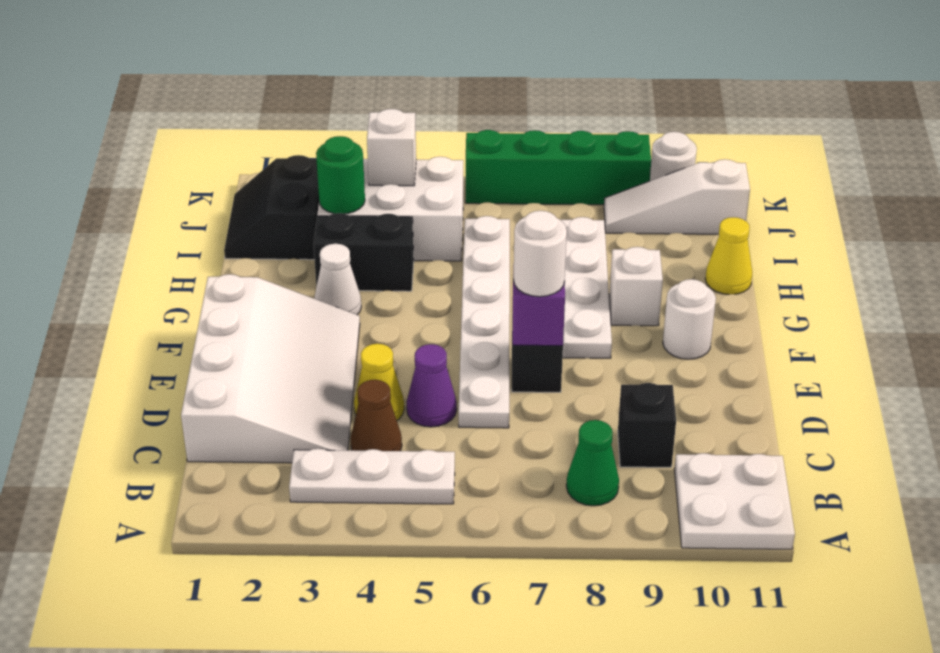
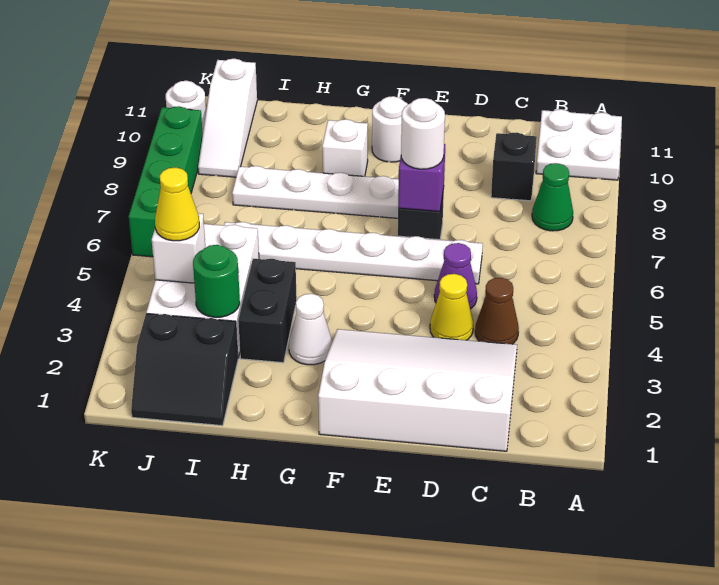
white 1x3 plate [289,449,455,504] -> none
yellow 1x1 cone [705,217,752,295] -> yellow 1x1 cone moved to [155,168,199,241]

